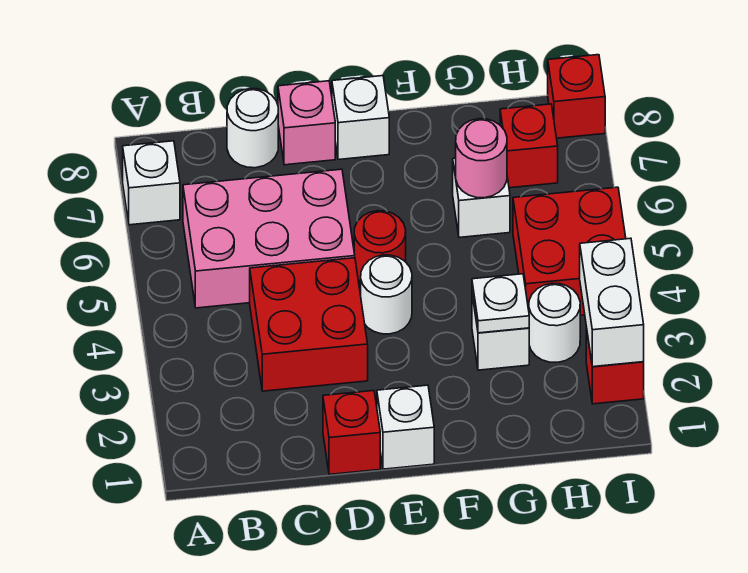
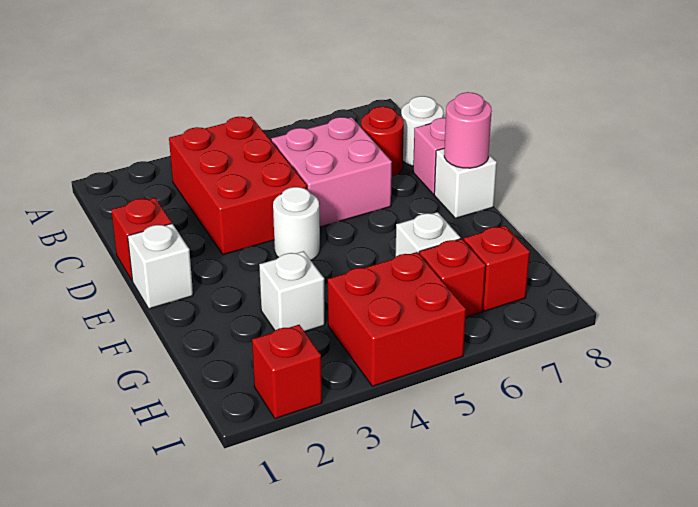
white 1x1 brick [123,141,180,225] -> none
pink 2x3 brick [183,169,355,308] -> pink 2x2 brick [271,117,392,227]
red 2x2 brick [250,258,368,391] -> red 2x3 brick [169,117,307,255]
red 1x1 round brick [354,211,406,283] -> red 1x1 round brick moved to [361,107,404,176]
white 1x1 plate [472,274,529,333] -> none
pink 1x1 round brick [456,119,507,198] -> pink 1x1 round brick moved to [444,92,492,168]
white 1x1 round brick [529,283,580,362] -> none
white 1x2 brick [580,238,644,367] -> none
red 1x1 brick [548,55,605,138] -> red 1x1 brick moved to [419,239,486,317]

